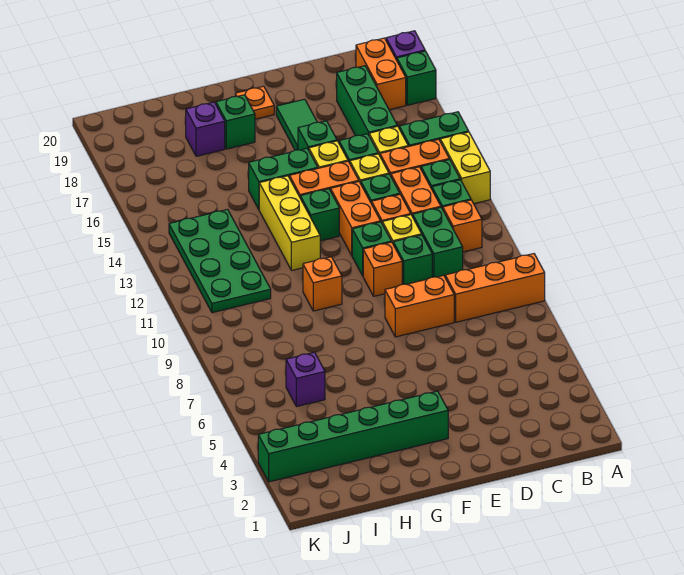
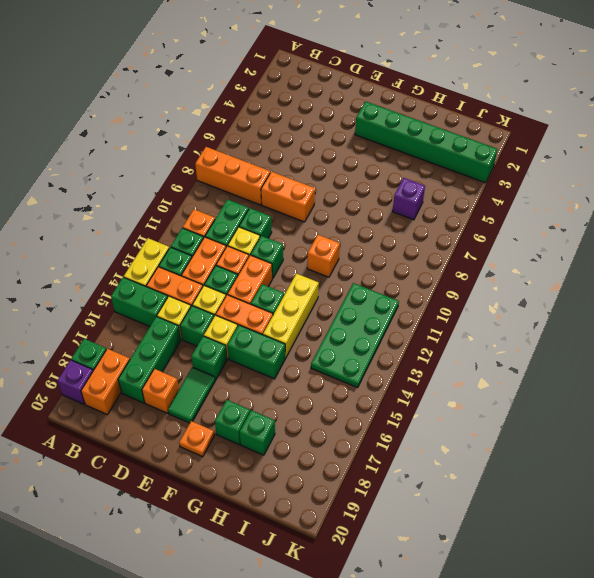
orange 1x1 brick [363,242,402,296] -> orange 1x1 brick moved to [142,369,179,413]
purple 1x1 brick [186,102,225,156] -> green 1x1 brick [239,410,275,455]

